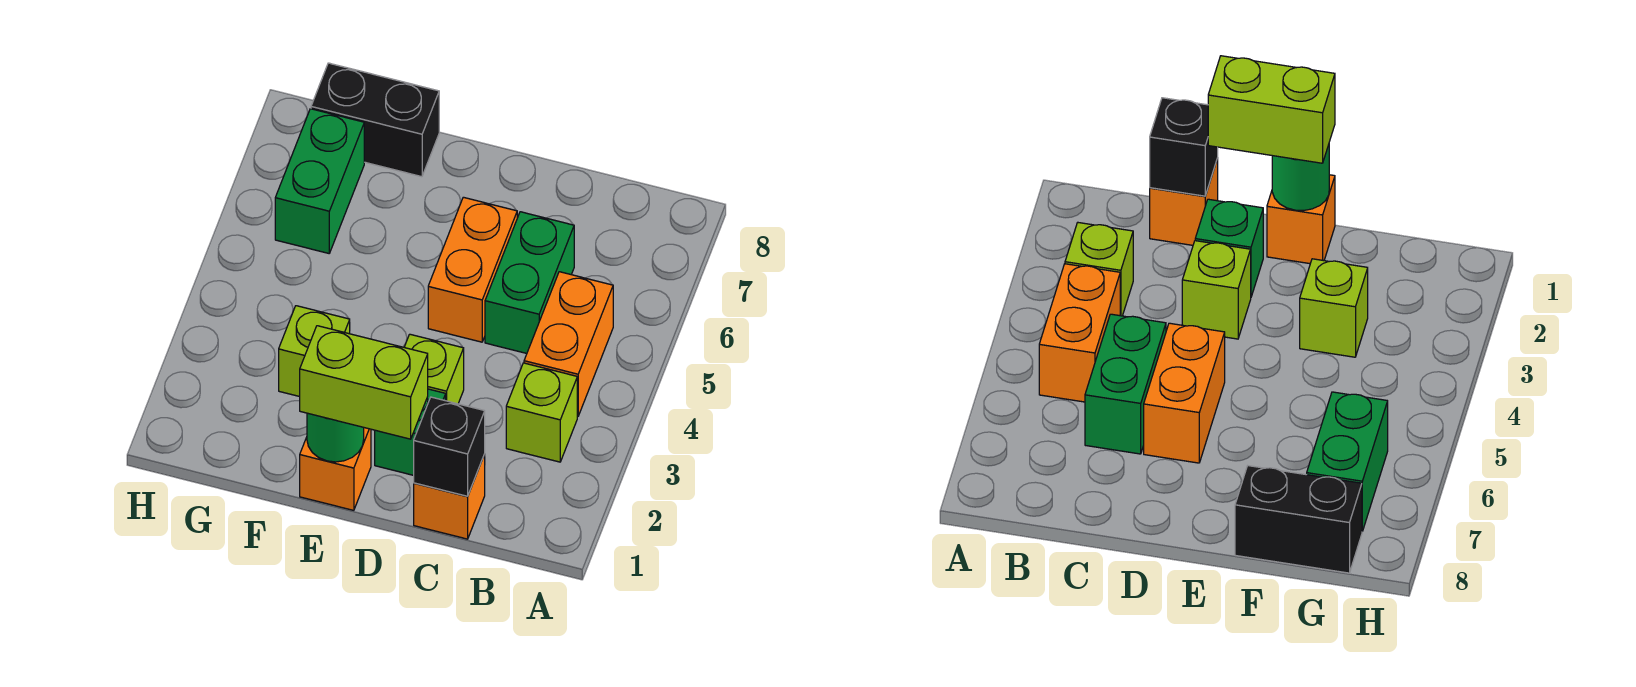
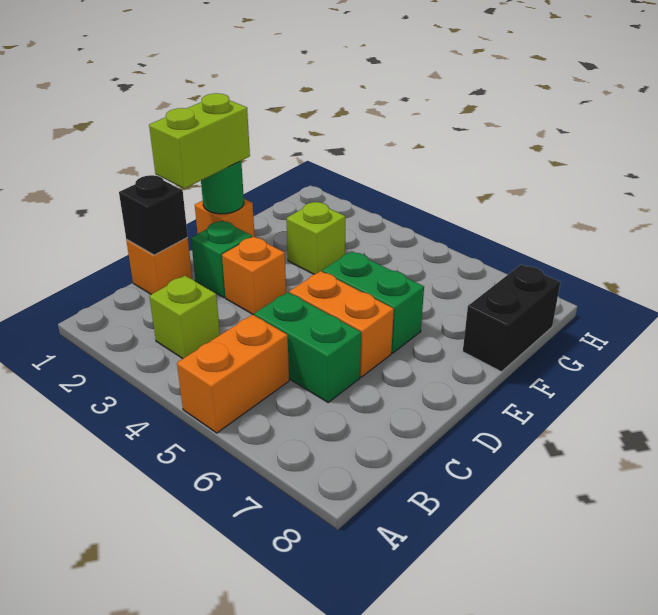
orange 1x2 brick [524,272,613,416] -> orange 1x2 brick turned to [177,314,289,433]
lime 1x1 brick [404,334,464,404] -> orange 1x1 brick [222,237,286,315]
green 1x2 brick [275,109,364,253] -> green 1x2 brick moved to [322,251,424,353]

